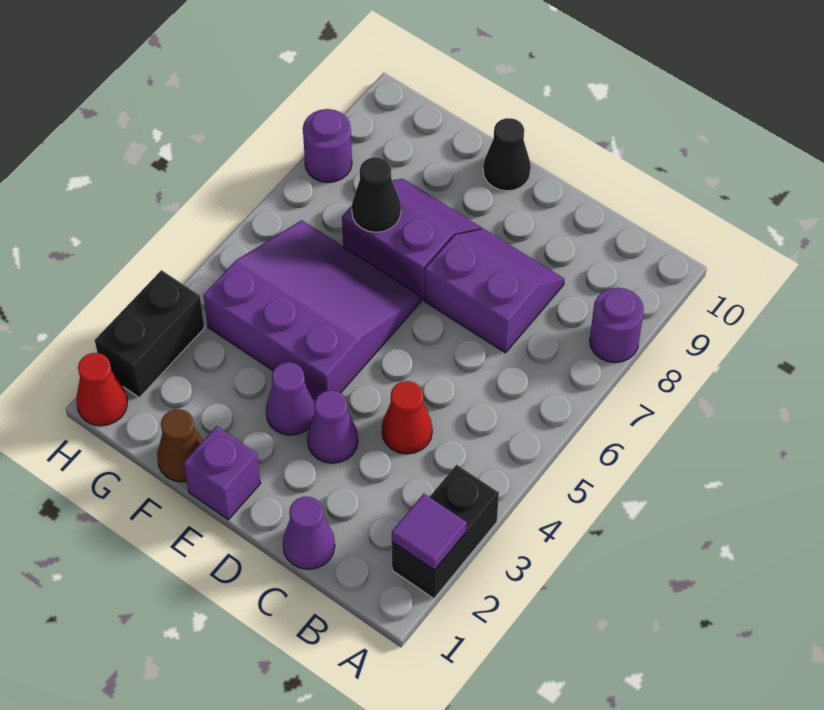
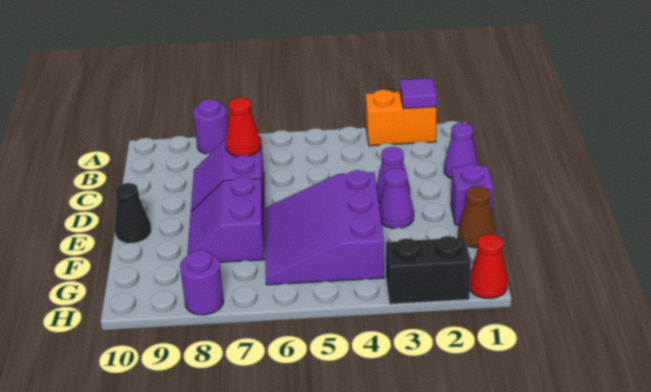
black 1x2 brick [392,465,499,599] -> orange 1x2 brick [366,90,436,146]
red 1x1 cone [382,381,432,454] -> red 1x1 cone moved to [226,98,261,156]
black 1x1 cone [352,157,401,232] -> none

